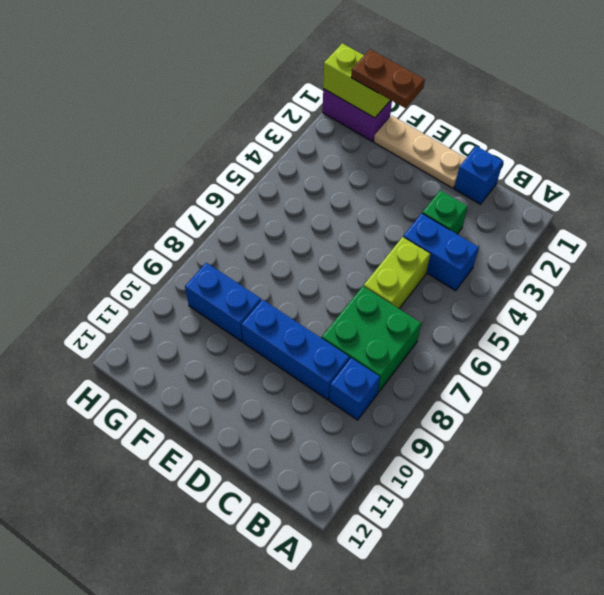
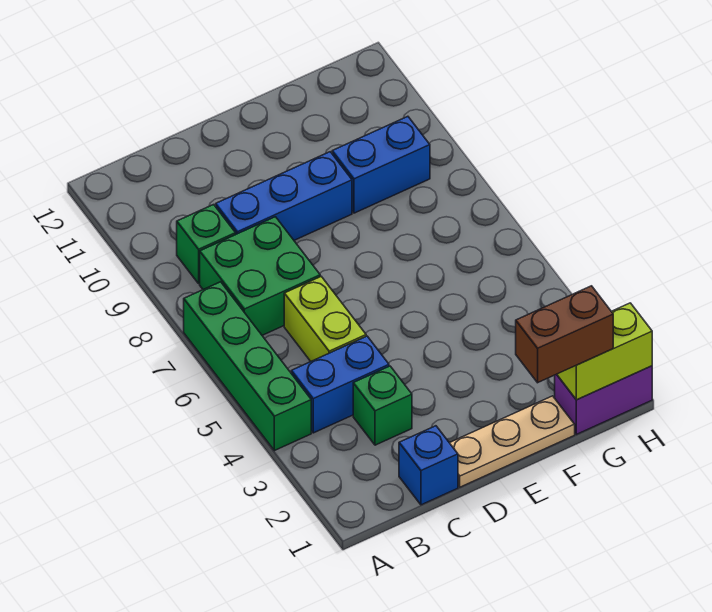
none -> green 1x4 brick [184,282,311,451]
blue 1x1 brick [329,358,380,420] -> green 1x1 brick [177,205,236,283]
brown 1x2 plate [351,49,425,108] -> brown 1x2 brick [516,286,613,383]

